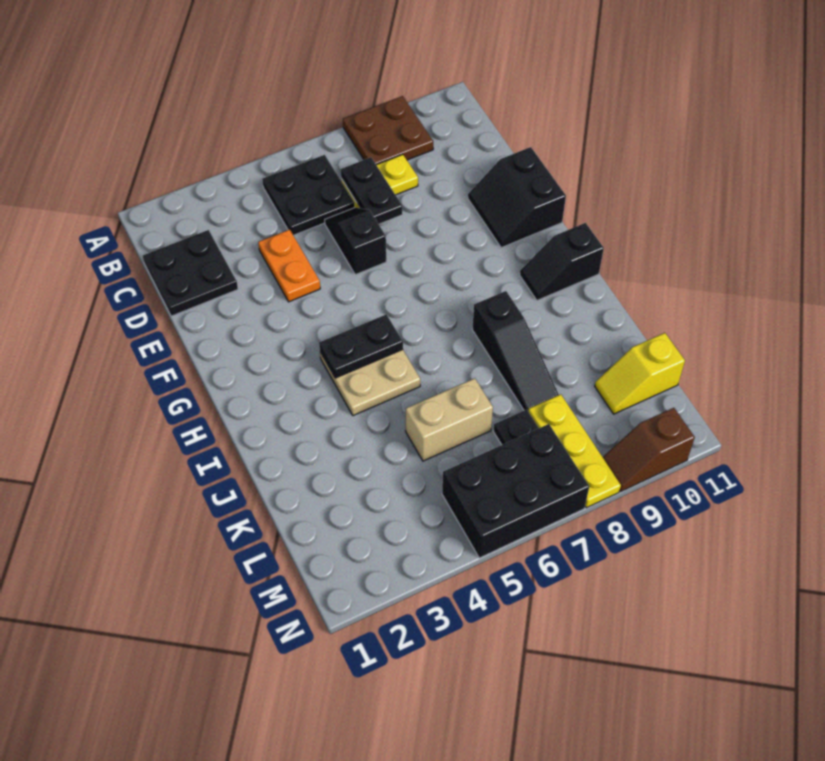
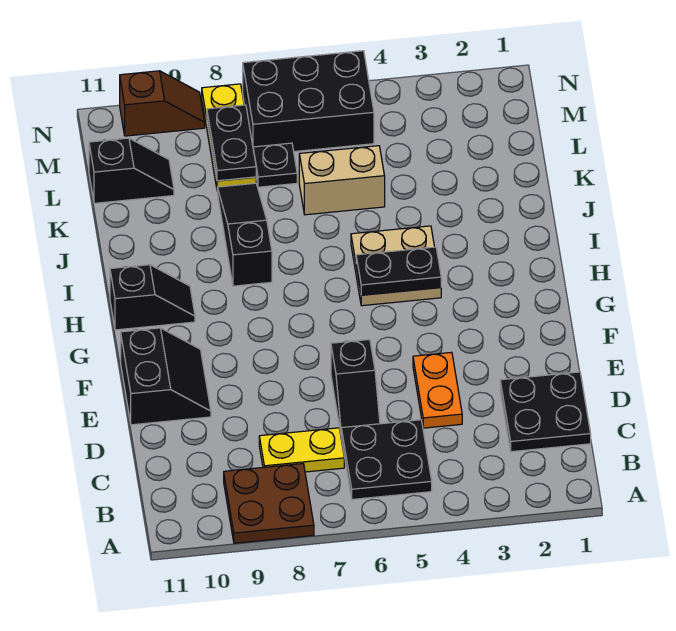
black 1x2 plate [341,157,402,224] -> black 1x2 plate moved to [207,105,256,181]
yellow 1x2 slope [595,333,685,414] -> black 1x2 slope [89,138,174,203]

